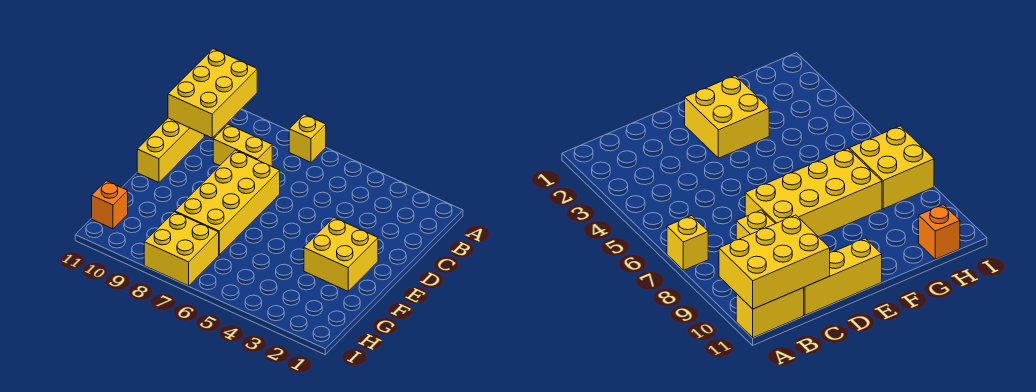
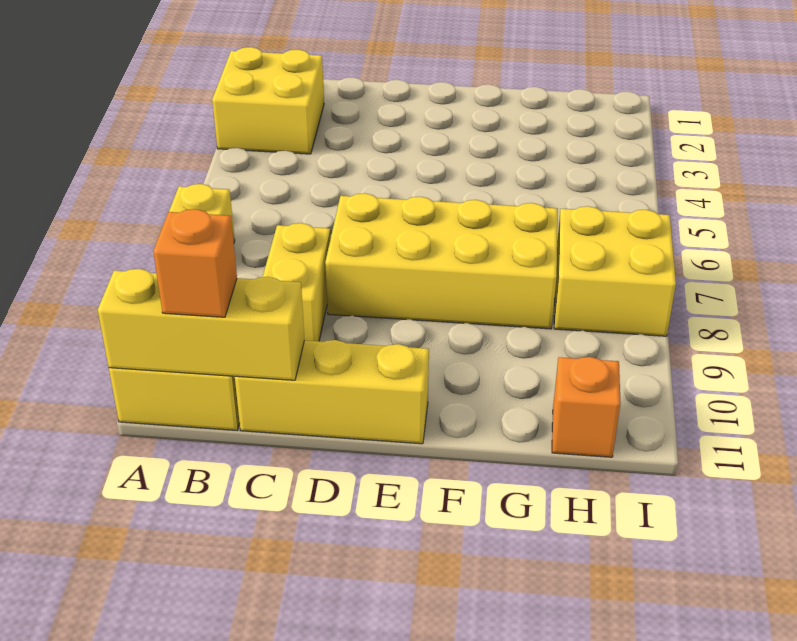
yellow 2x3 brick [168,49,257,138] -> yellow 1x3 brick [98,269,305,380]
none -> orange 1x1 brick [153,209,237,317]
yellow 2x2 brick [304,218,378,291] -> yellow 2x2 brick moved to [212,47,324,154]

